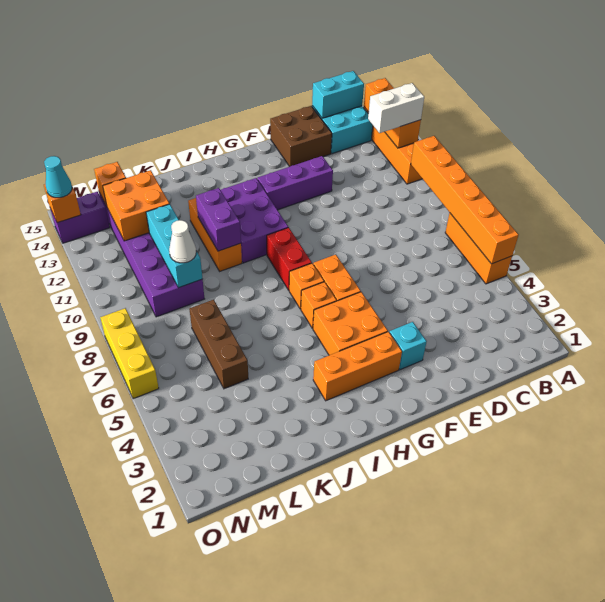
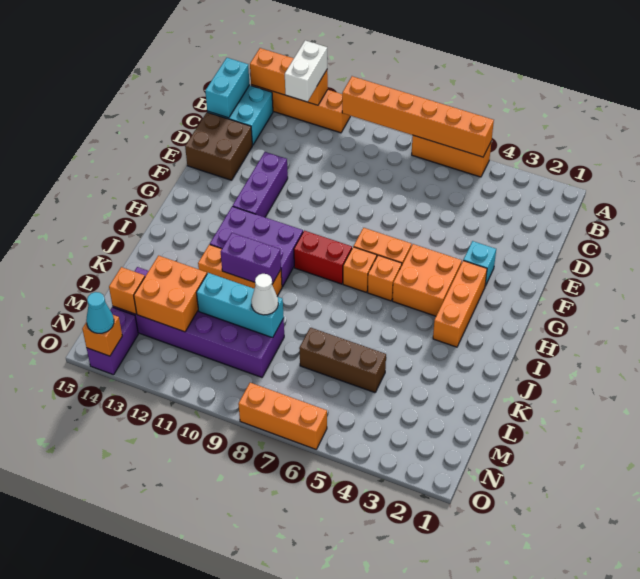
yellow 1x3 brick [100,308,159,399] -> orange 1x3 brick [238,383,327,449]

